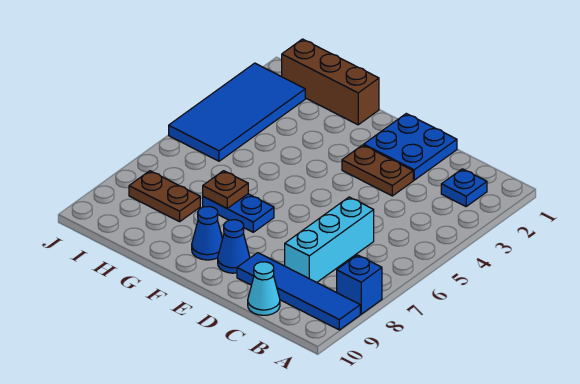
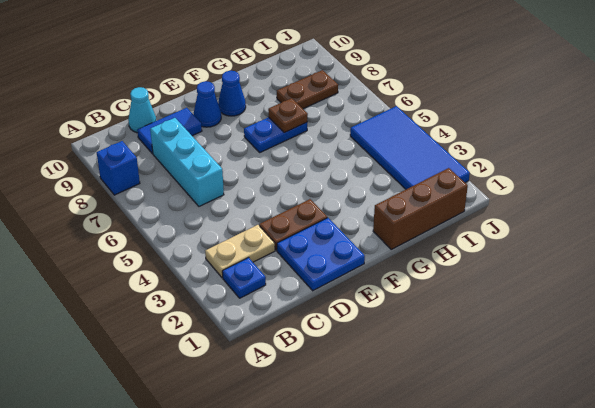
blue 1x4 tile [237,253,360,330] -> blue 1x2 tile [137,108,202,154]
none -> tan 1x2 plate [205,225,275,278]

